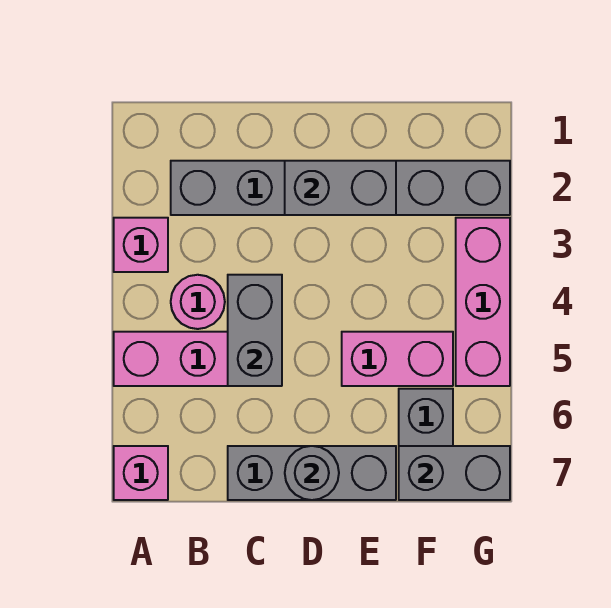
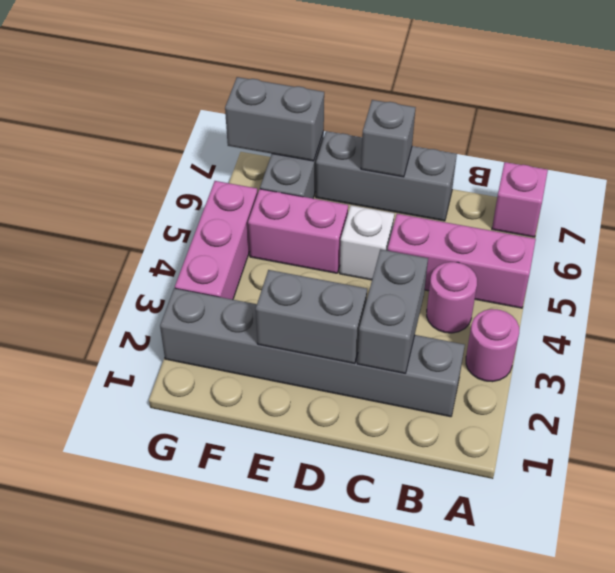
pink 1x1 brick [114,218,168,272] -> pink 1x1 round brick [466,309,519,382]
grey 1x2 brick [228,275,282,386] -> grey 1x2 brick moved to [357,249,428,373]
none -> white 1x1 brick [340,205,394,280]
grey 1x1 round brick [285,446,339,500] -> grey 1x1 brick [361,100,416,177]

